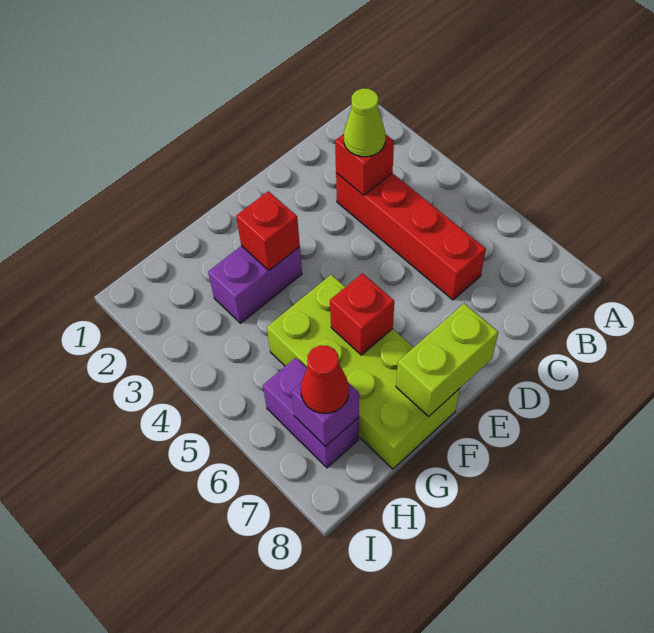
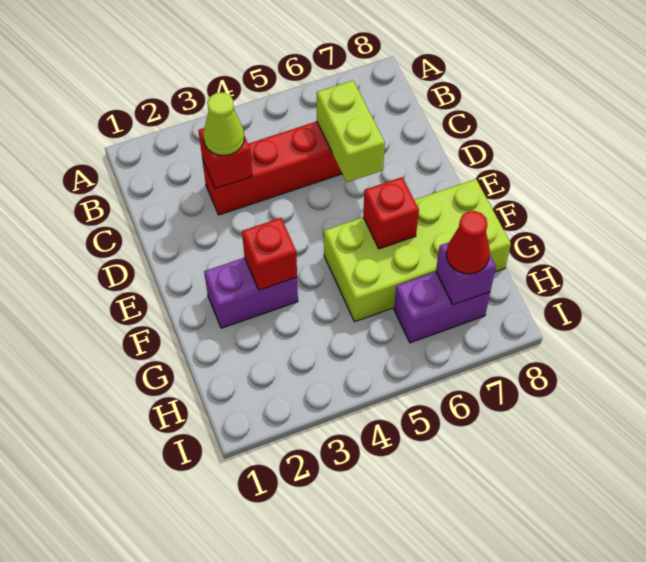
lime 1x2 brick [396,303,498,417] -> lime 1x2 brick moved to [317,80,385,182]
purple 1x2 brick [208,246,302,323] -> purple 1x2 brick turned to [204,258,298,328]

